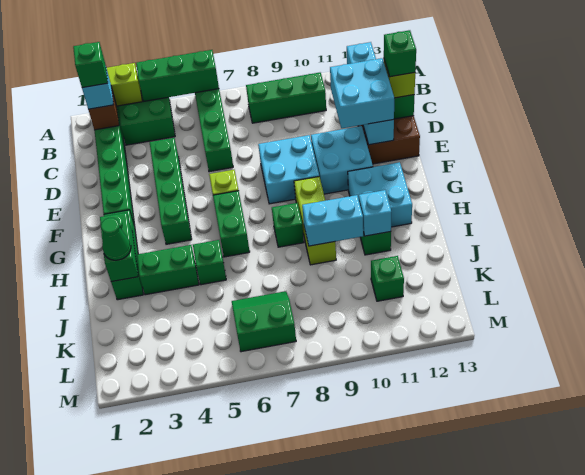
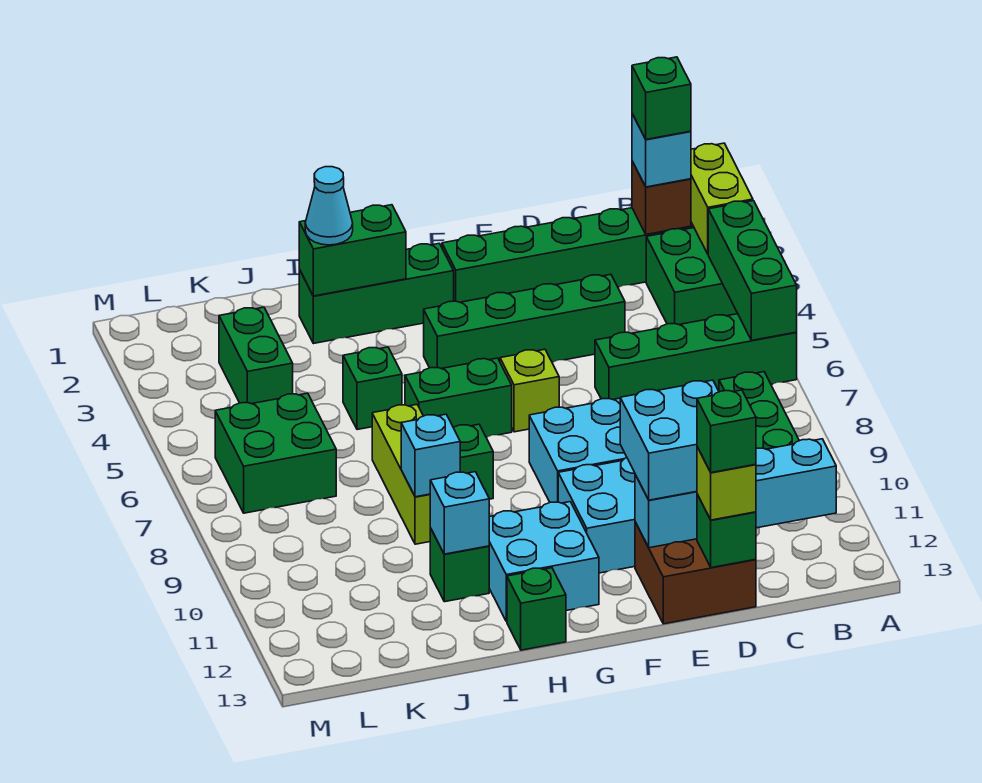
lime 1x3 brick [294,176,336,265] -> lime 1x3 brick turned to [372,405,430,544]
green 1x1 cone [101,218,131,260] -> cyan 1x1 cone [305,167,353,245]
green 1x2 brick [137,245,199,295] -> green 1x2 brick moved to [219,307,293,404]
cyan 1x2 brick [302,195,363,246] -> cyan 1x1 brick [401,414,460,497]
green 2x2 slope [232,291,296,352] -> green 2x2 brick [215,393,336,513]
green 1x1 brick [371,256,404,301] -> green 1x1 brick moved to [507,568,566,650]

